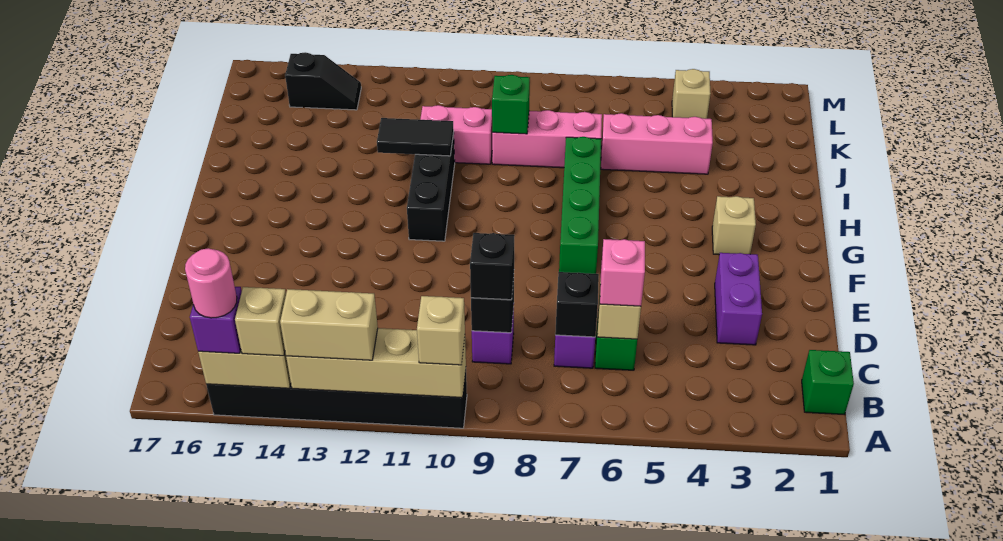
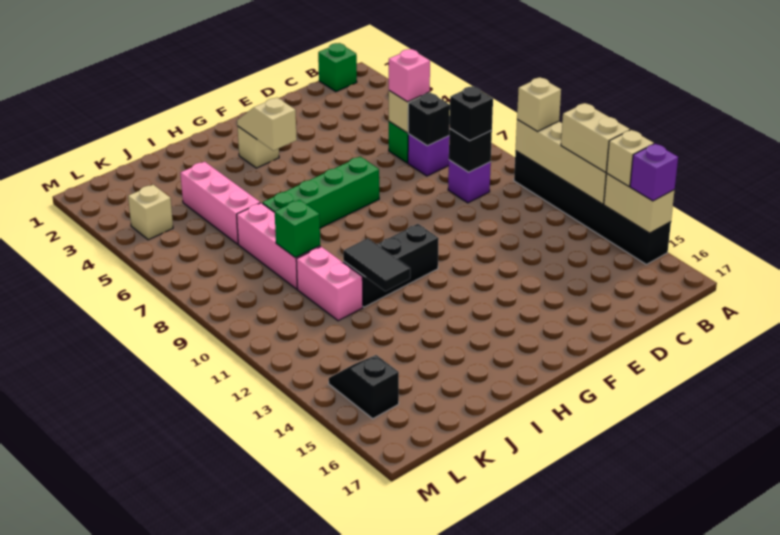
pink 1x1 round brick [185,248,237,318] -> none
purple 1x2 brick [715,253,762,345] -> none
none -> tan 1x2 slope [237,97,297,151]

